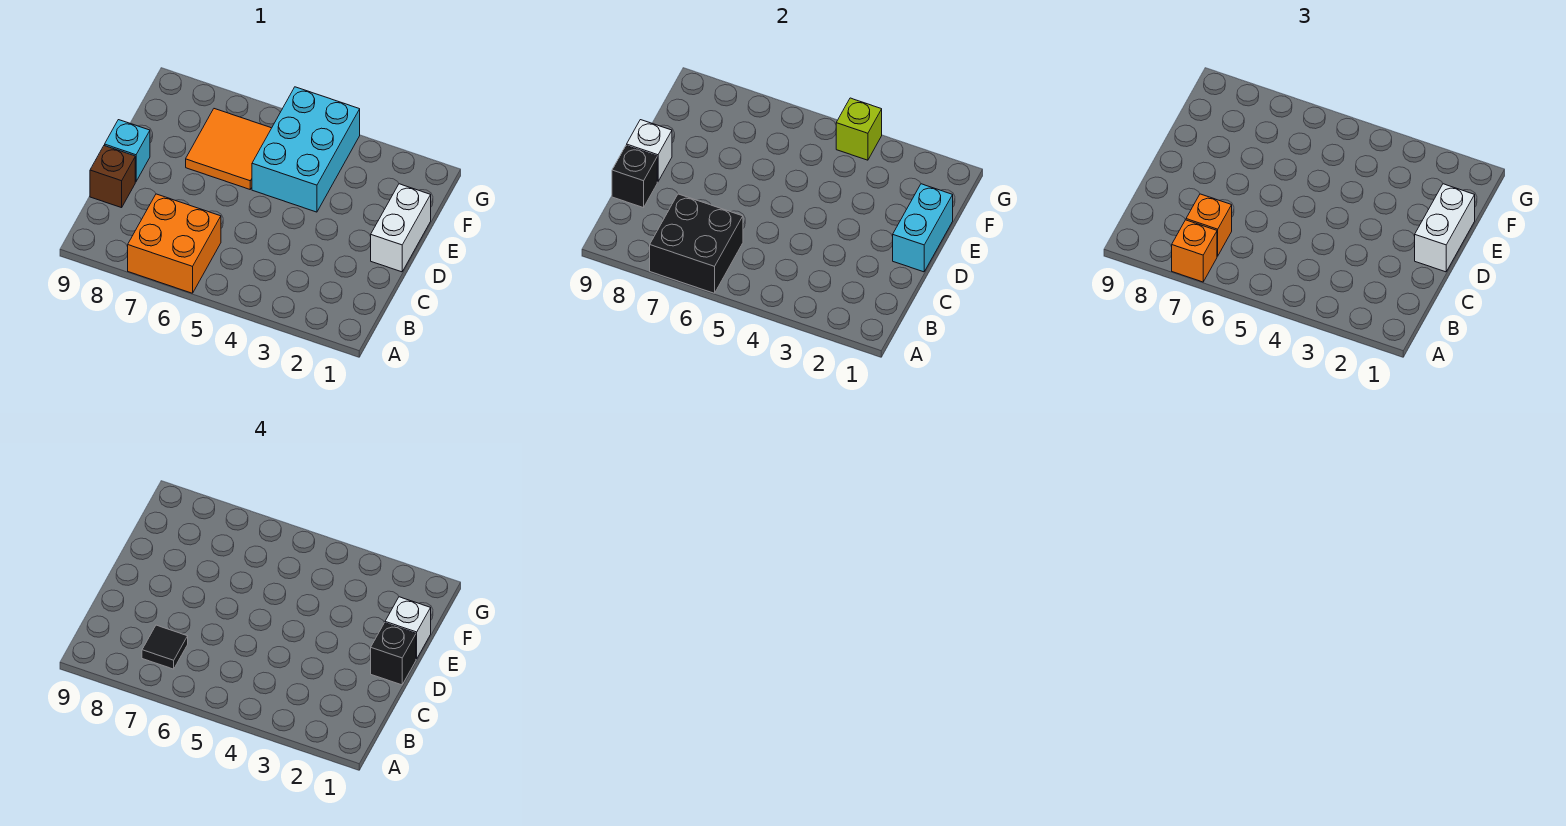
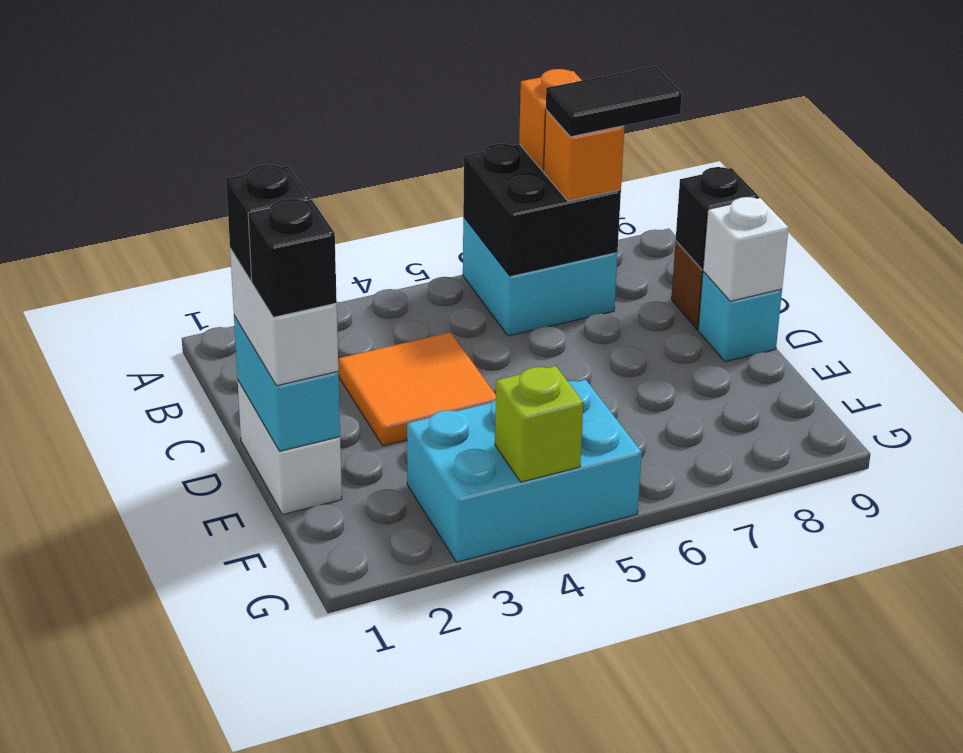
orange 2x2 brick [128,194,221,293] -> cyan 2x2 brick [463,217,618,336]
black 1x1 tile [142,625,188,669] -> black 1x2 tile [546,66,682,137]
white 1x1 brick [385,597,431,659] -> black 1x1 brick [248,199,337,317]
cyan 2x3 brick [252,87,360,212] -> cyan 2x3 brick turned to [407,380,642,562]
orange 2x2 tile [186,109,271,189] -> orange 2x2 tile moved to [339,332,496,446]

